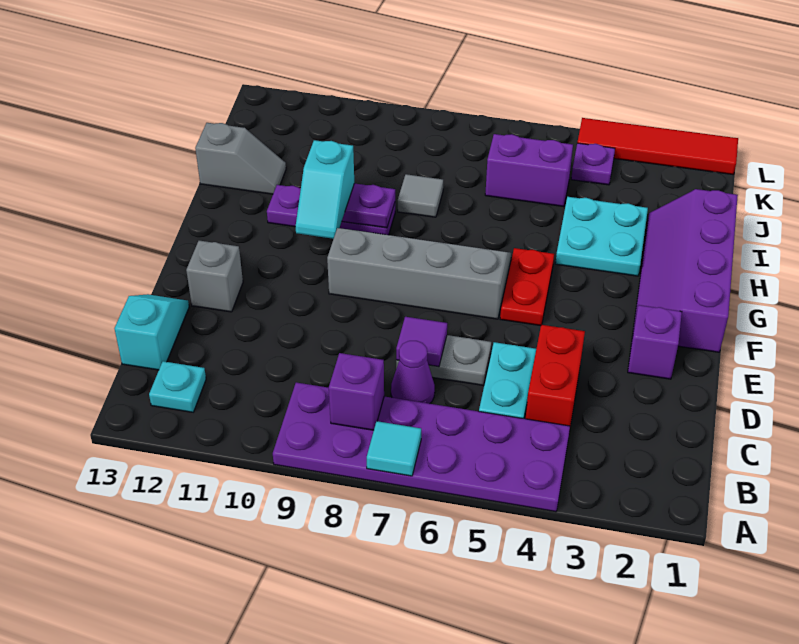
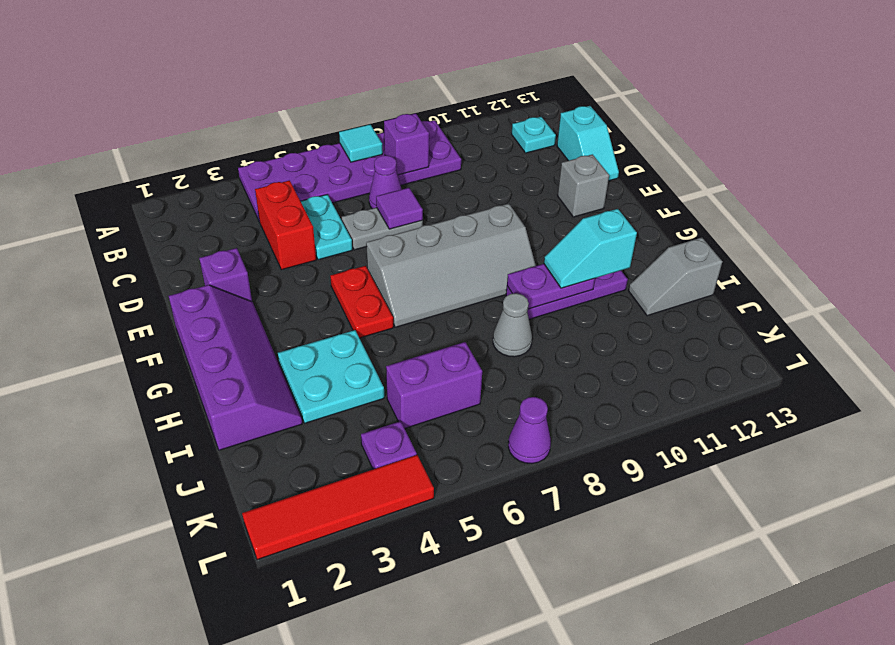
cyan 1x2 slope [296,140,354,239] -> cyan 1x2 slope turned to [544,209,637,288]
grey 1x1 tile [398,174,443,217] -> grey 1x1 cone [493,293,532,357]
none -> purple 1x1 cone [508,397,551,463]

